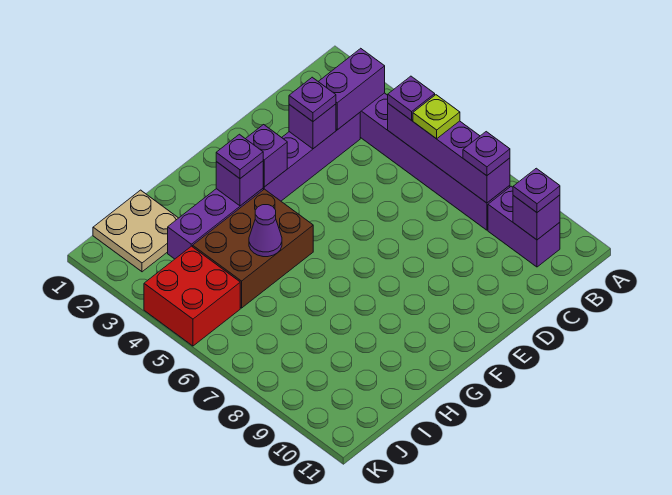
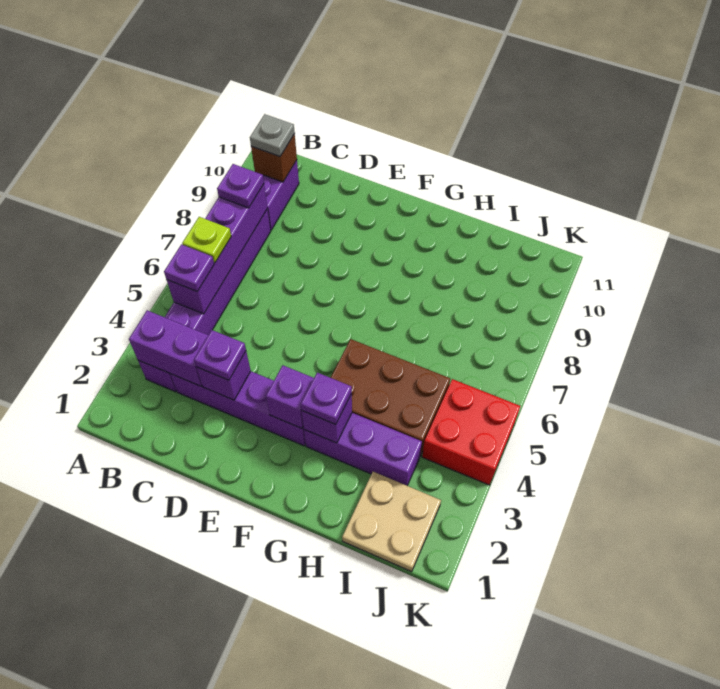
purple 1x1 brick [513,195,560,240] -> brown 1x1 brick [251,134,297,182]
purple 1x1 plate [513,168,560,212] -> grey 1x1 plate [250,114,295,156]
purple 1x1 cone [249,205,282,257] -> none

